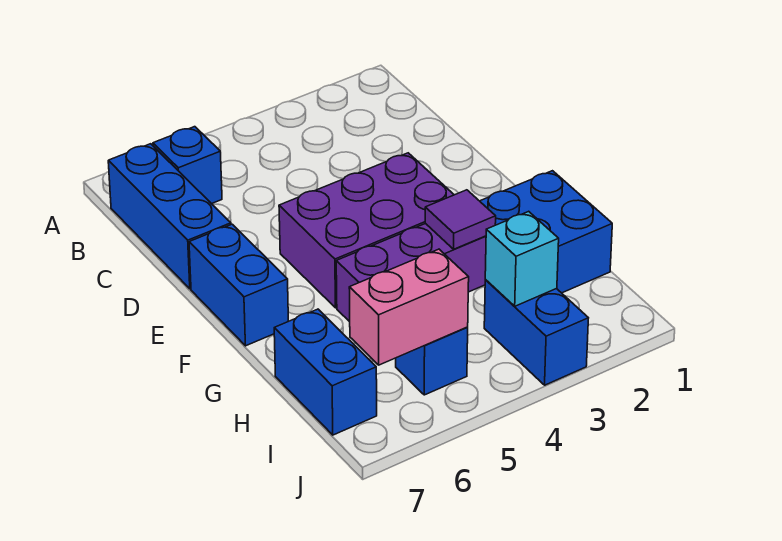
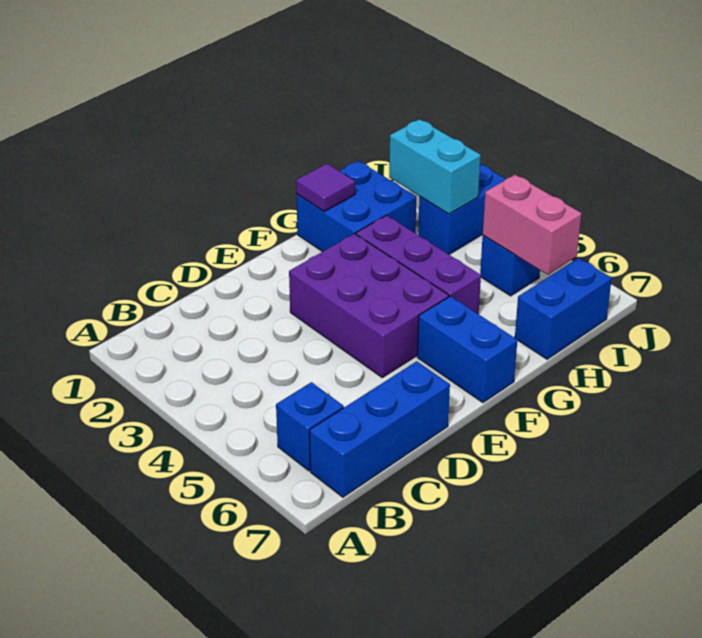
blue 1x2 brick [189,224,288,346] -> blue 1x2 brick turned to [417,296,517,403]
purple 1x1 tile [425,190,496,249] -> purple 1x1 tile moved to [296,164,355,211]
cyan 1x1 brick [485,211,559,306] -> cyan 1x2 brick [389,119,481,214]

